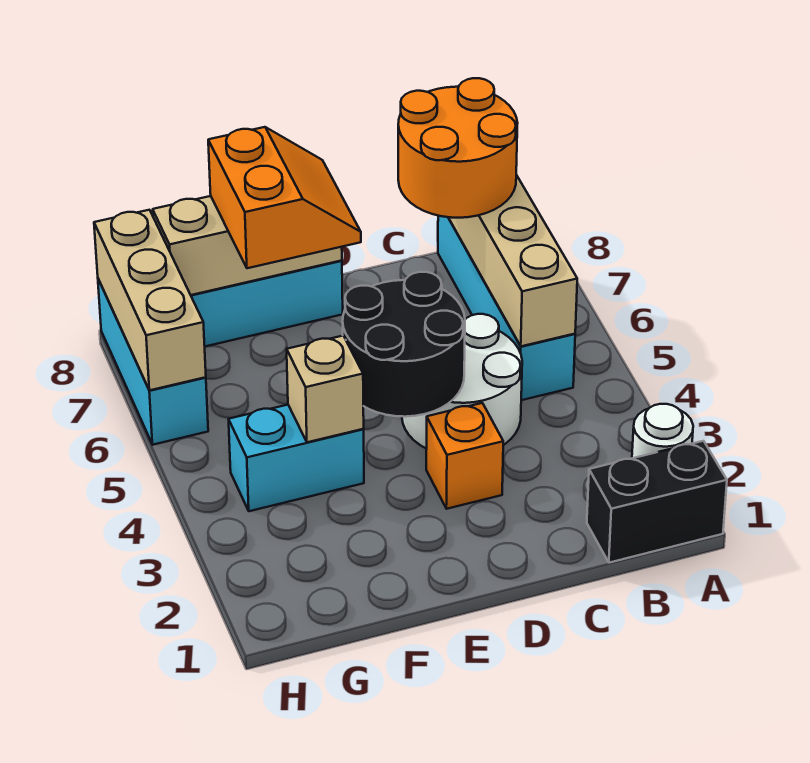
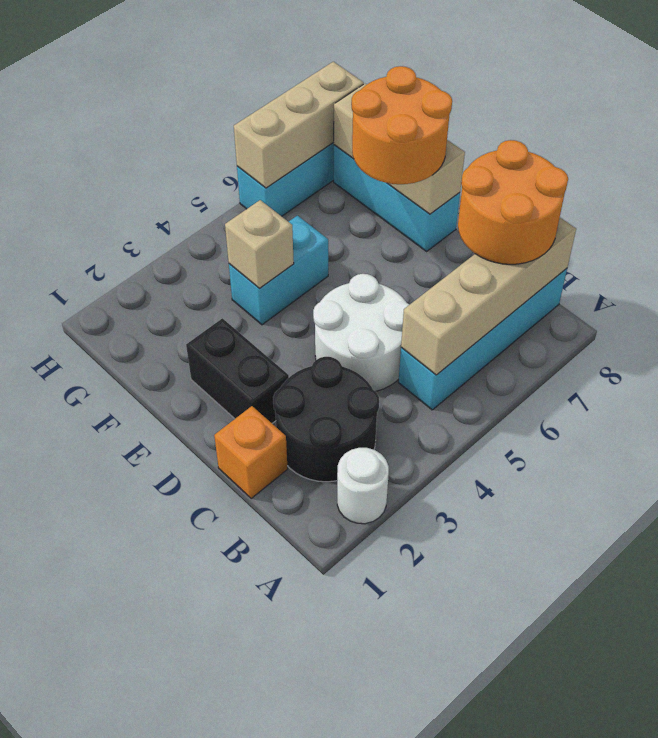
black 1x2 brick [587,441,727,563] -> black 1x2 brick moved to [186,318,289,423]
orange 1x1 brick [426,403,503,509] -> orange 1x1 brick moved to [214,406,288,498]
black 2x2 round brick [343,272,465,417] -> black 2x2 round brick moved to [273,357,379,482]
orange 2x2 slope [208,127,361,268] -> orange 2x2 round brick [352,66,452,184]
cyan 1x2 brick [229,405,364,511] -> cyan 1x2 brick turned to [229,216,328,325]

